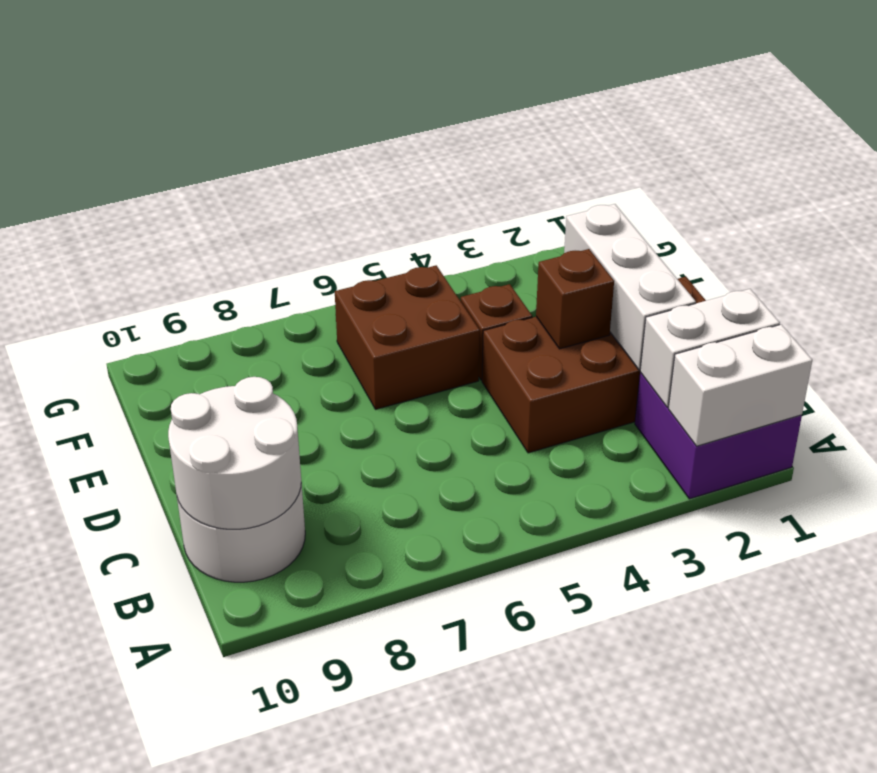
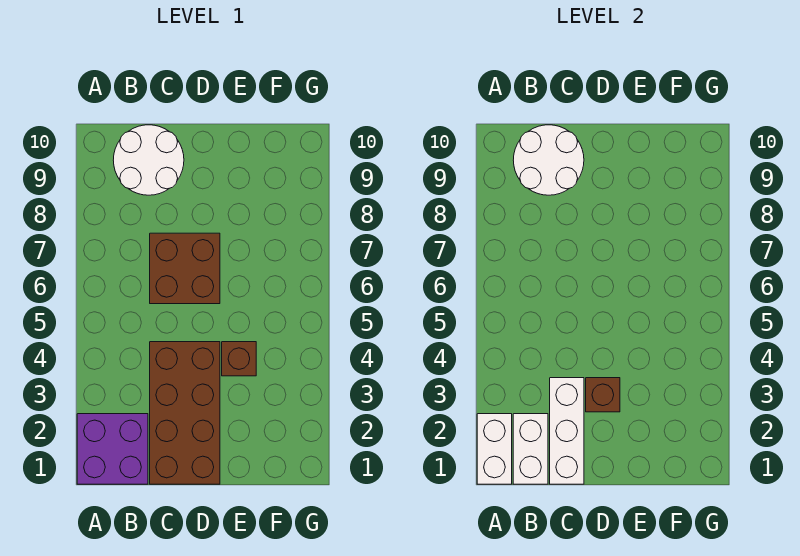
white 1x3 brick [564,204,696,370] -> white 1x3 brick turned to [550,378,584,484]
brown 2x2 brick [335,265,480,409] -> brown 2x2 brick moved to [150,233,220,304]

